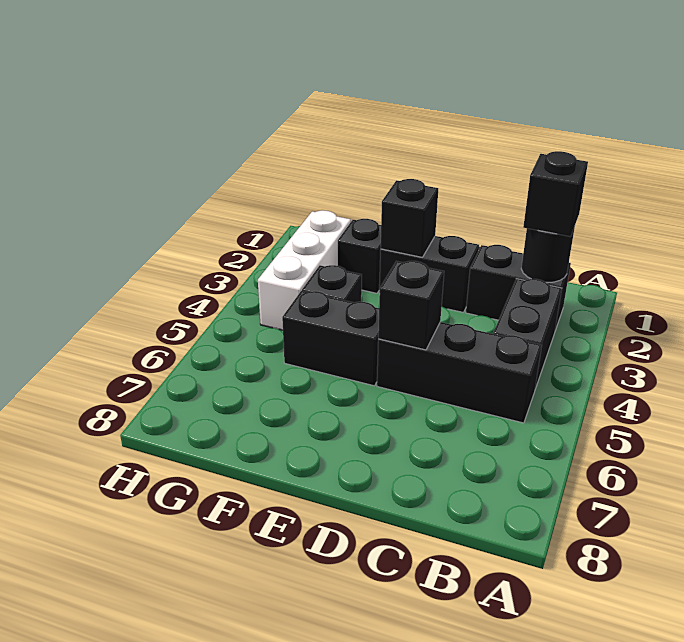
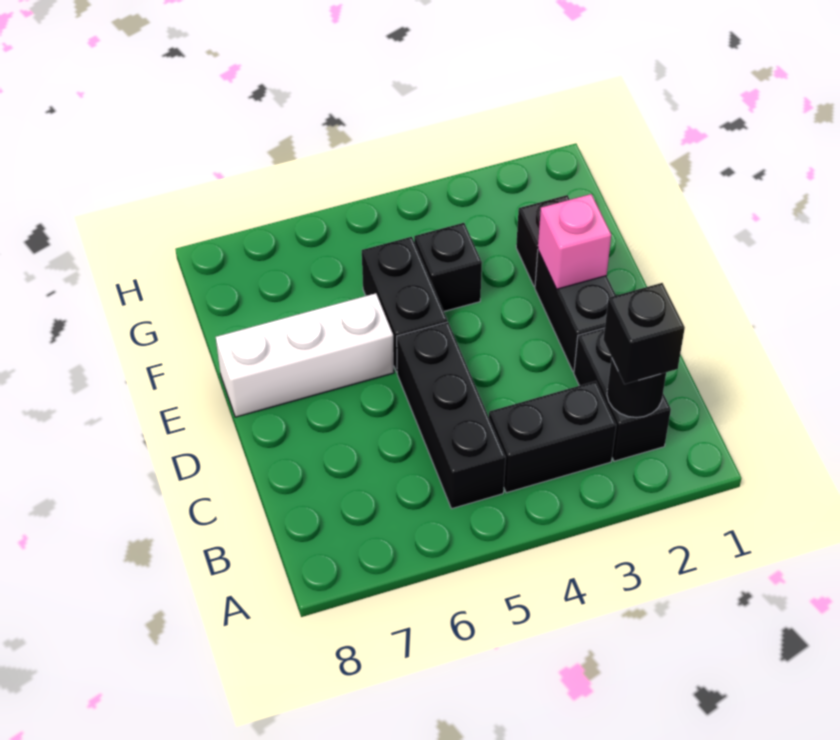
black 1x1 brick [378,261,444,350] -> none
black 1x1 brick [381,179,438,257] -> pink 1x1 brick [538,194,611,289]
white 1x3 brick [258,210,351,330] -> white 1x3 brick moved to [216,293,394,417]

